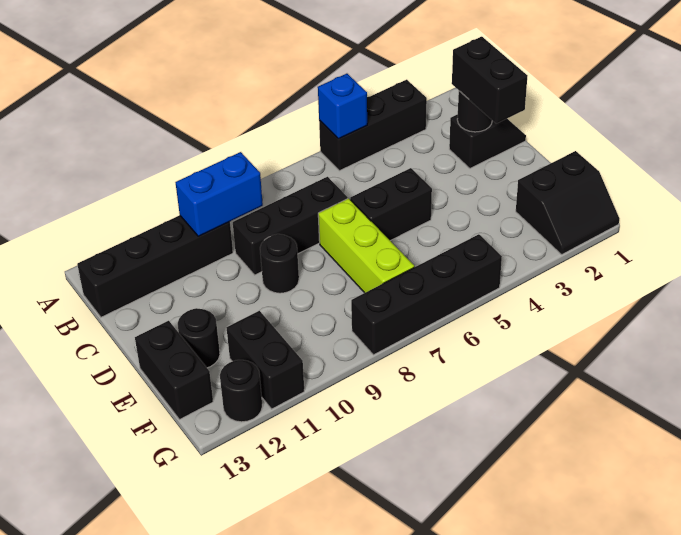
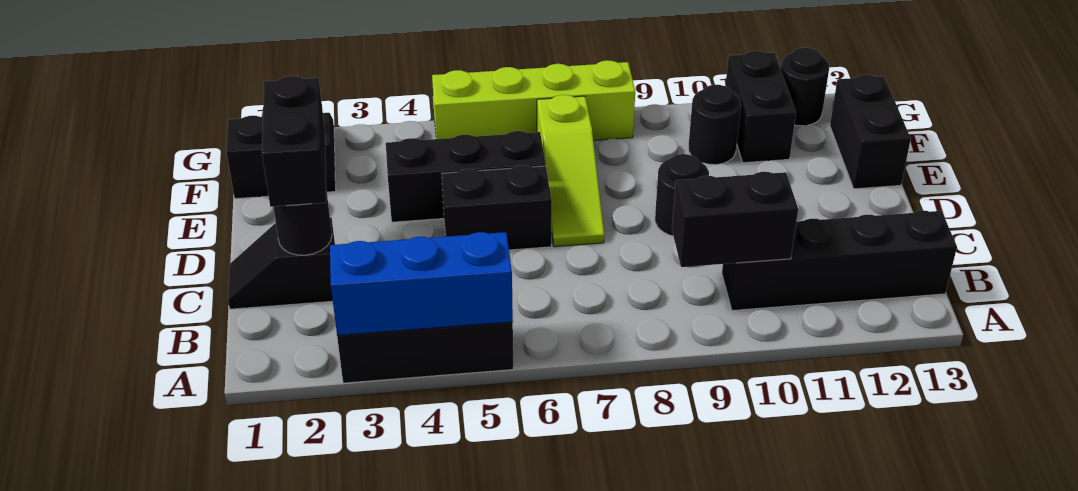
blue 1x1 brick [318,74,367,139] -> blue 1x3 brick [330,232,513,335]
blue 1x2 brick [176,152,263,236] -> black 1x2 brick [672,172,798,267]
black 1x3 brick [233,177,348,275] -> black 1x3 brick moved to [386,131,546,222]
lime 1x3 brick [318,198,414,293] -> lime 1x3 slope [537,95,604,247]
black 1x1 round brick [178,308,220,368] -> black 1x1 round brick moved to [689,85,741,165]
black 1x4 brick [351,234,502,355] -> lime 1x4 brick [432,60,635,140]

